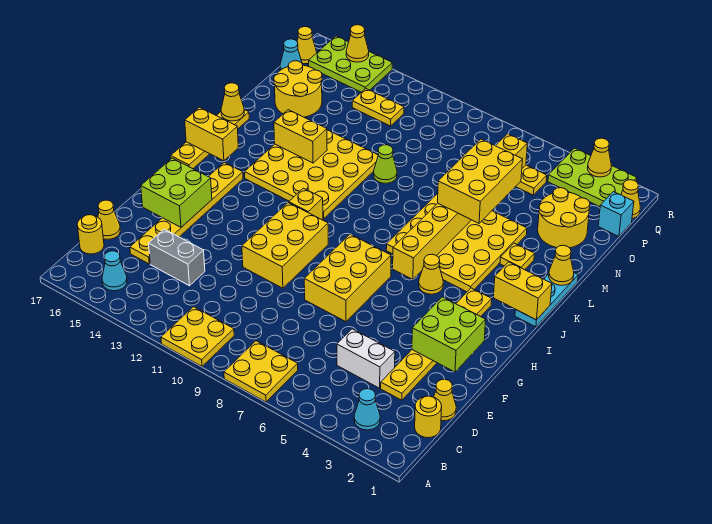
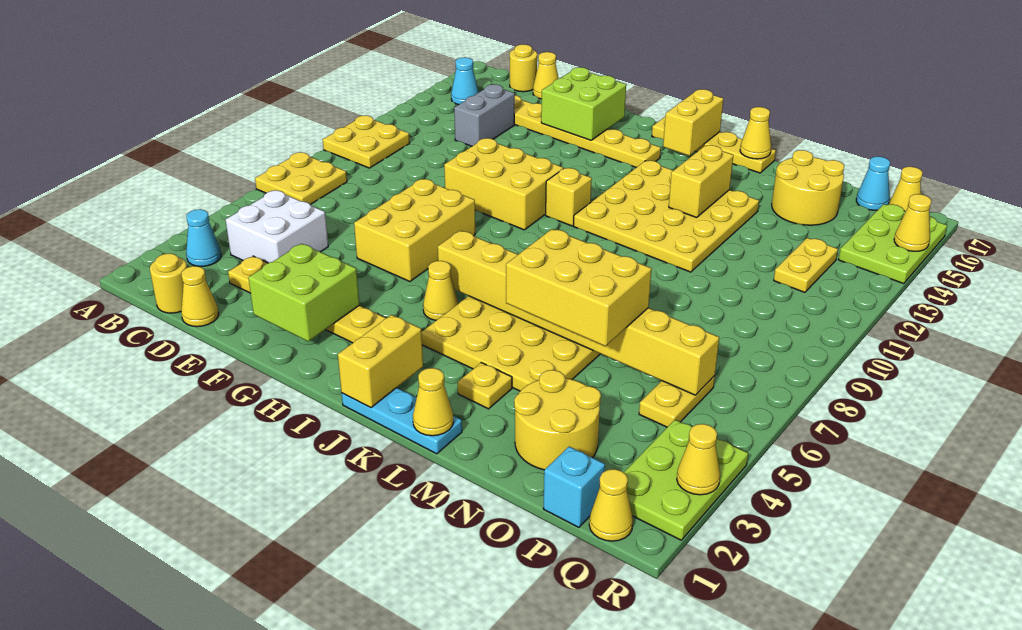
white 1x2 brick [337,329,395,388] -> white 2x2 brick [226,190,328,263]
yellow 2x3 brick [304,234,391,322] -> yellow 2x3 brick turned to [354,179,475,282]
lime 1x1 cone [374,145,397,183] -> none

